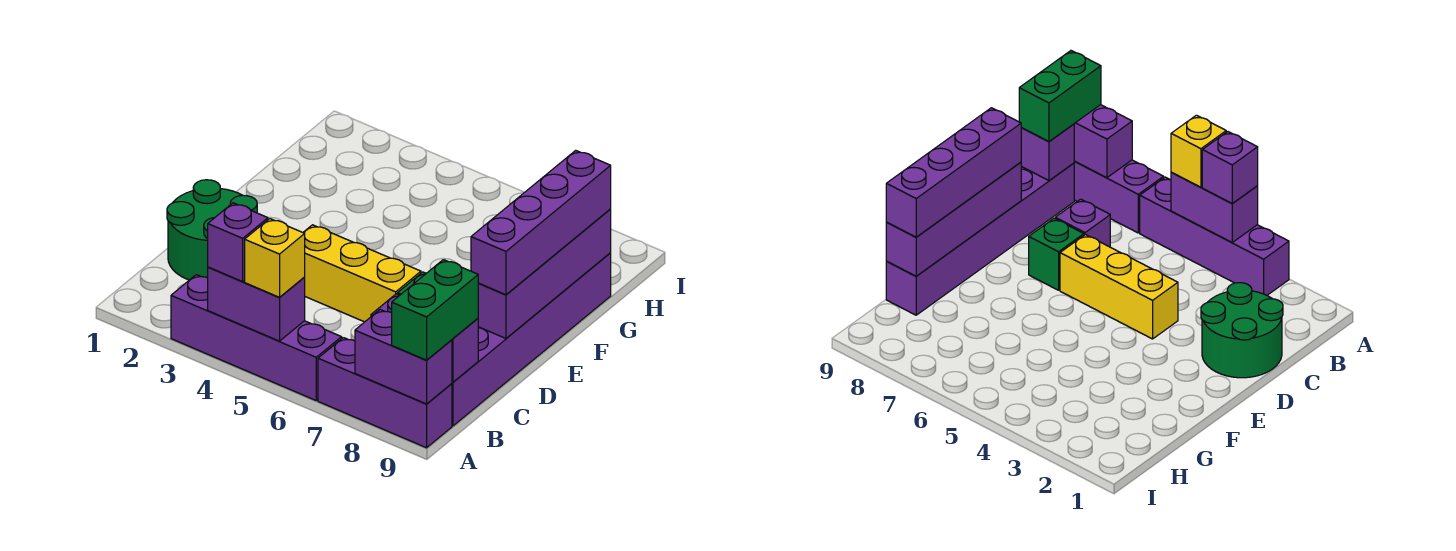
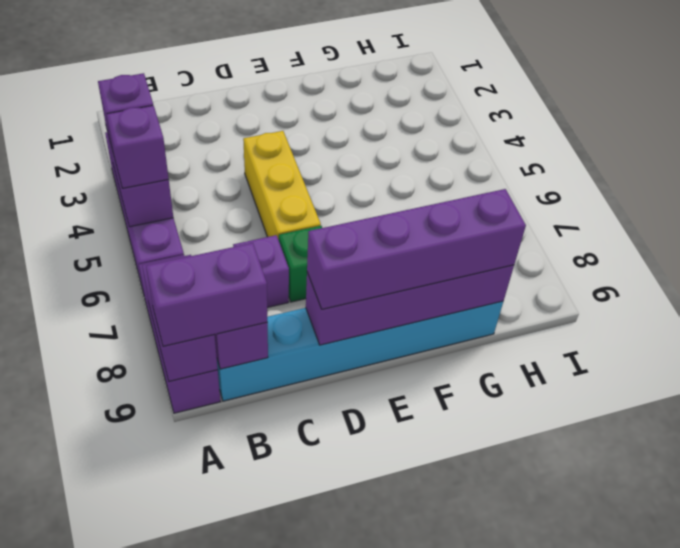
yellow 1x1 brick [245,219,305,298] -> purple 1x1 brick [106,106,169,188]
green 1x2 brick [392,260,478,360] -> purple 1x2 brick [146,243,267,346]
purple 1x6 brick [452,253,611,426] -> cyan 1x6 brick [217,301,503,401]
green 2x2 round brick [167,180,257,280] -> none

